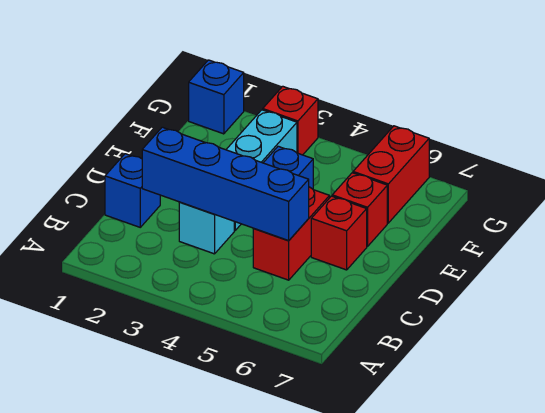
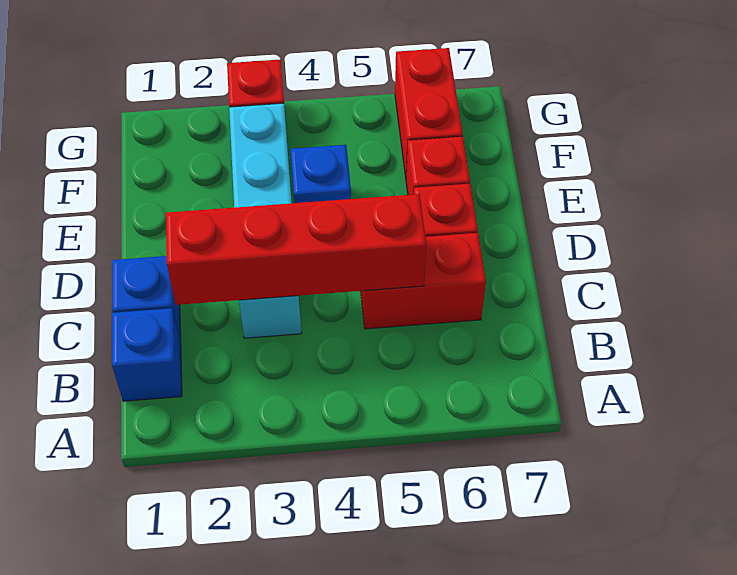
blue 1x4 brick [142,127,309,241] -> red 1x4 brick [166,194,426,305]
red 1x2 brick [253,187,330,280] -> red 1x2 brick turned to [361,233,486,329]
blue 1x1 brick [189,60,244,134] -> blue 1x1 brick moved to [112,308,182,401]

